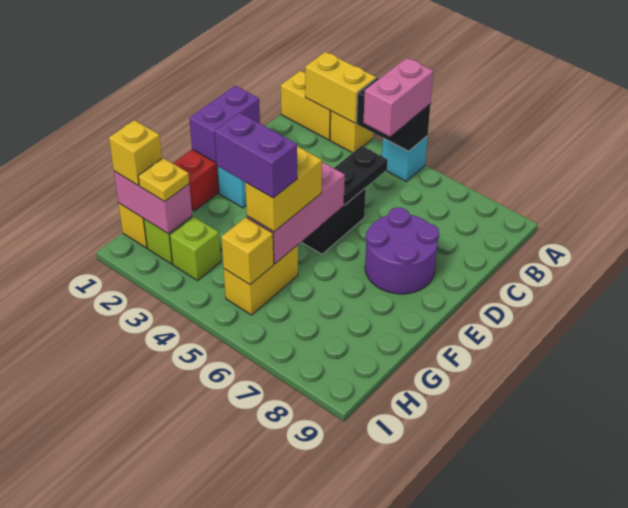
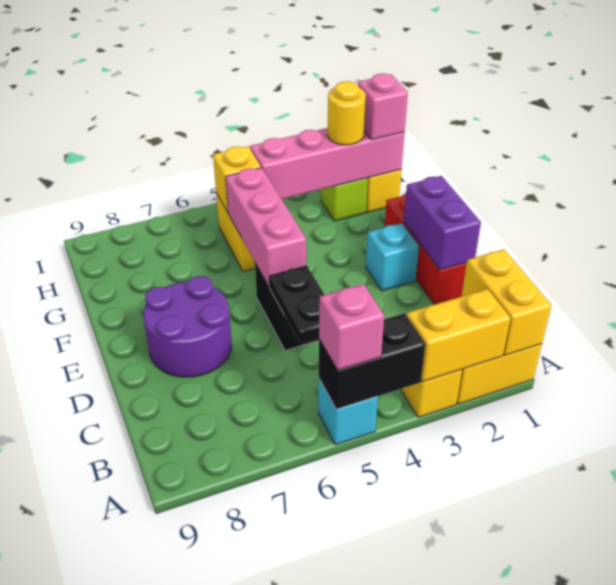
pink 1x2 brick [363,58,433,137] -> pink 1x1 brick [319,284,384,370]
yellow 1x2 brick [245,146,322,232] -> yellow 1x2 brick moved to [462,249,551,355]
purple 1x2 brick [214,112,297,198] -> none
pink 1x2 brick [114,171,192,234] -> pink 1x4 brick [250,128,405,199]
yellow 1x1 brick [109,120,162,185] -> pink 1x1 brick [358,74,408,140]
yellow 1x1 plate [138,158,189,202] -> yellow 1x1 round brick [327,81,366,145]
lime 1x1 brick [170,217,221,281] -> none

